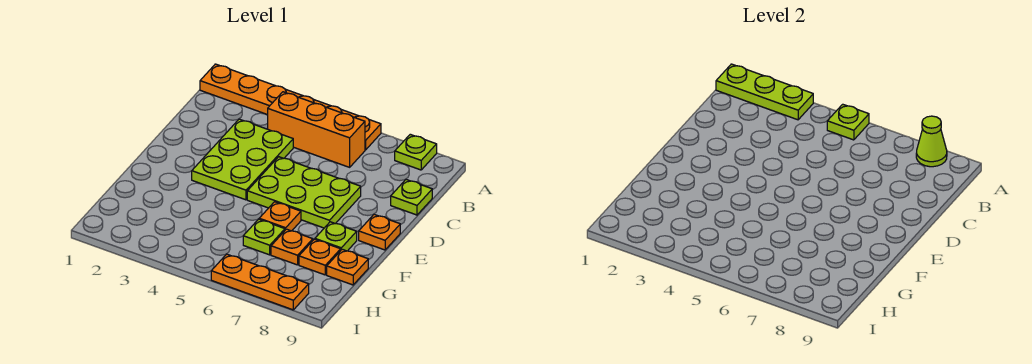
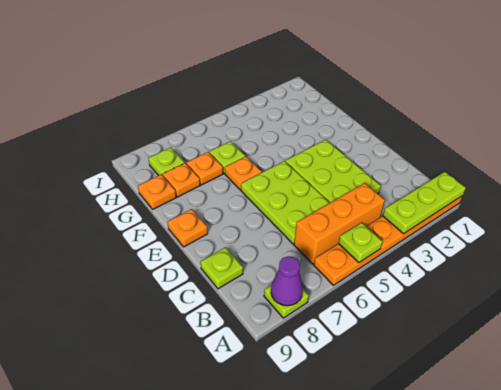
lime 1x1 cone [916,116,947,167] -> purple 1x1 cone [271,256,303,306]
lime 2x3 plate [247,157,361,228] -> lime 2x3 plate turned to [241,161,330,244]
lime 1x1 plate [315,222,357,251] -> lime 1x1 plate moved to [149,148,185,176]
orange 1x3 plate [211,254,309,310] -> none

